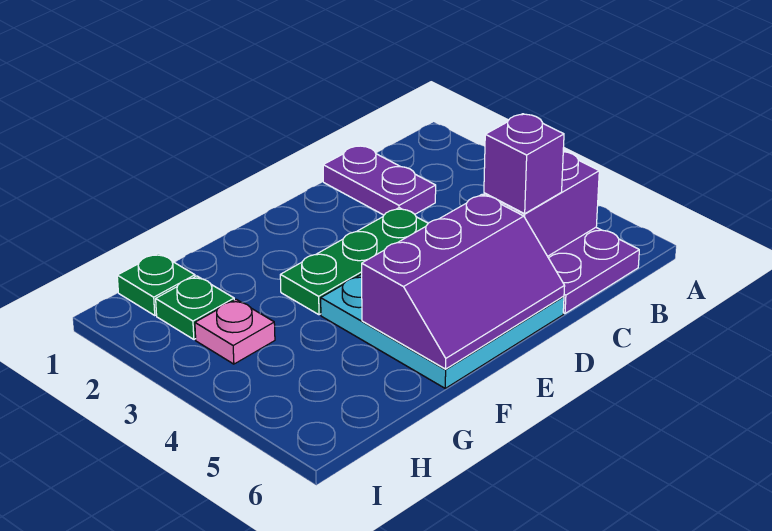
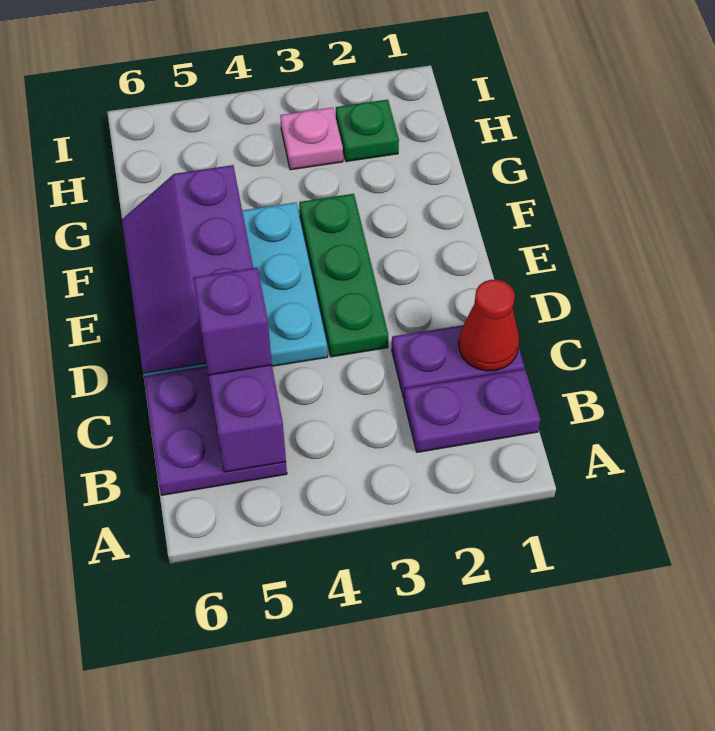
none -> purple 1x2 plate [404,369,540,452]
none -> red 1x1 cone [459,280,519,371]
green 1x1 plate [117,253,195,315] -> none

